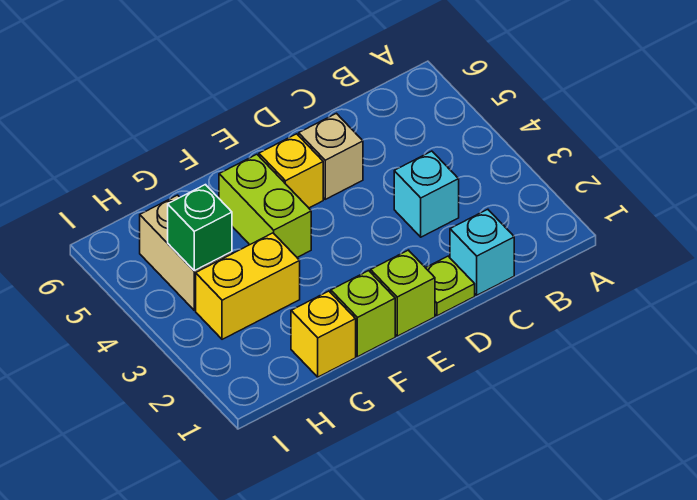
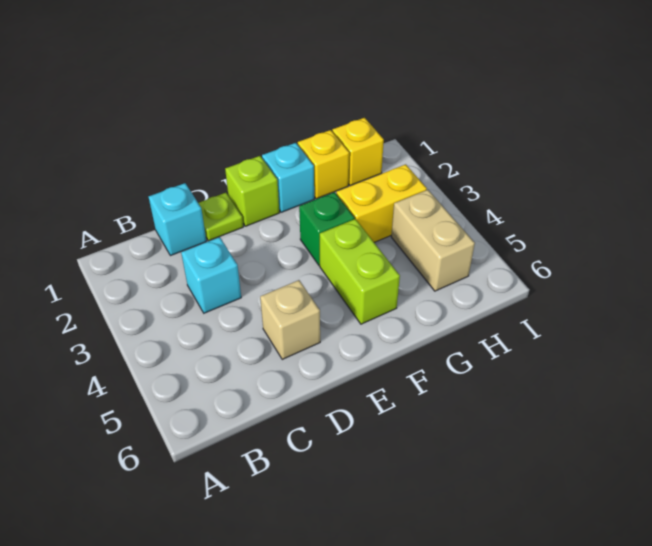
yellow 1x1 brick [259,134,323,208] -> yellow 1x1 brick moved to [332,118,384,186]
lime 1x1 brick [331,271,395,357] -> cyan 1x1 brick [262,143,314,212]
green 1x1 brick [168,185,232,271] -> green 1x1 brick moved to [299,192,355,265]

